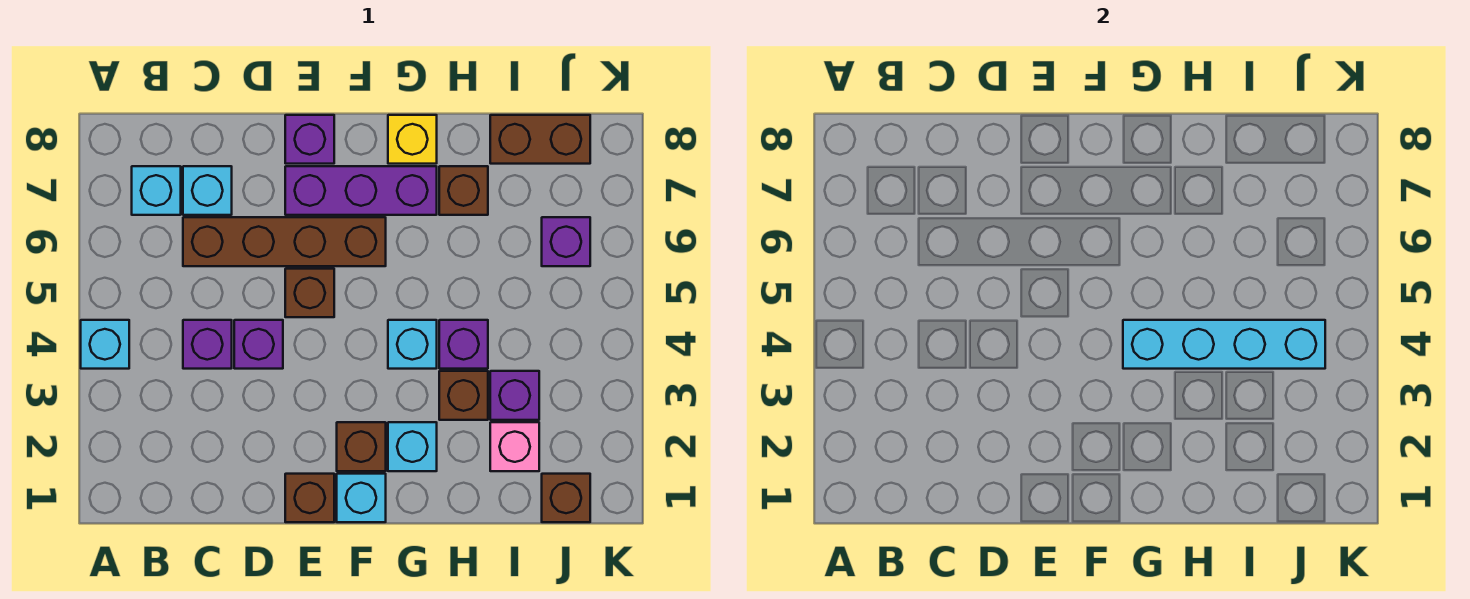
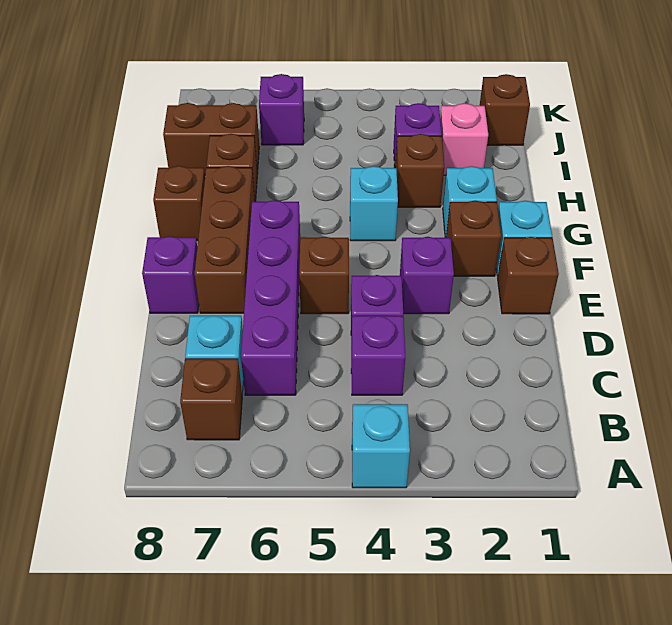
cyan 1x1 brick [132,166,181,215] -> brown 1x1 brick [180,358,242,440]
brown 1x4 brick [183,217,386,266] -> purple 1x4 brick [241,200,300,395]
purple 1x3 brick [285,166,437,215] -> brown 1x3 brick [195,166,255,313]
cyan 1x4 brick [1123,320,1325,369] -> none
yellow 1x1 brick [388,115,437,164] -> brown 1x1 brick [153,166,205,241]
purple 1x1 brick [439,320,488,369] -> purple 1x1 brick moved to [400,237,454,314]
brown 1x2 brick [490,115,590,164] -> brown 1x2 brick turned to [163,103,259,174]

